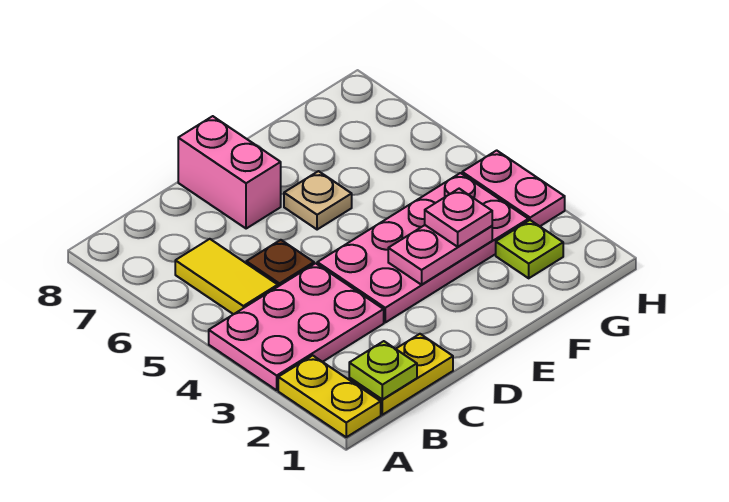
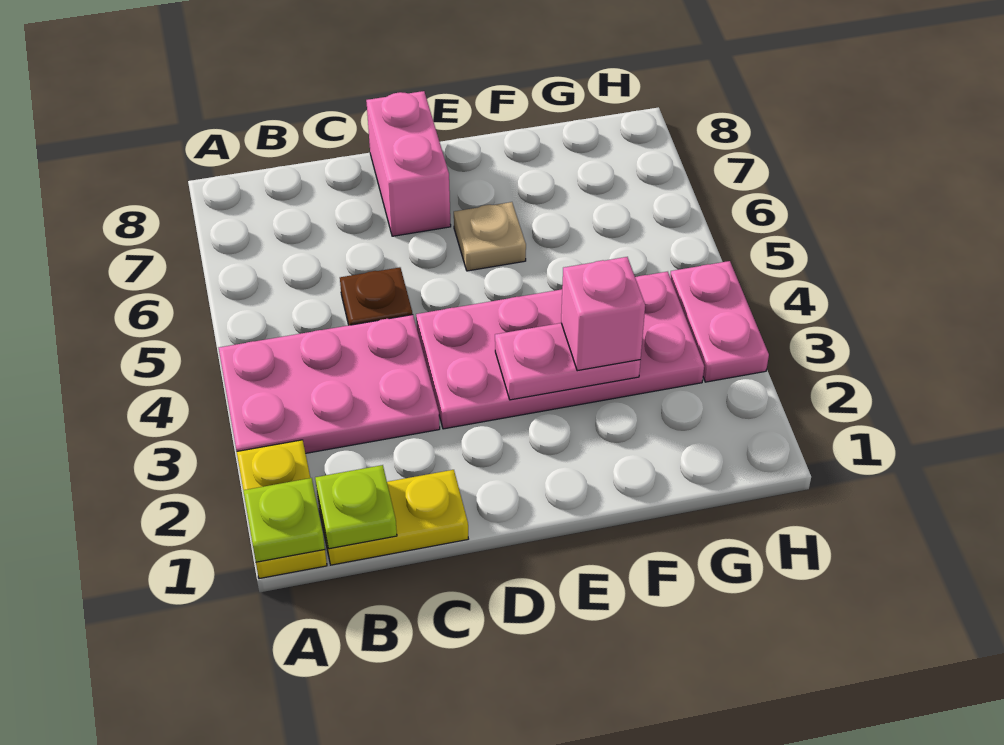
yellow 1x2 tile [175,239,278,314] -> none
pink 1x1 plate [425,189,492,247] -> pink 1x1 brick [561,257,645,371]
lime 1x1 plate [496,220,563,278] -> lime 1x1 plate moved to [243,478,325,562]

